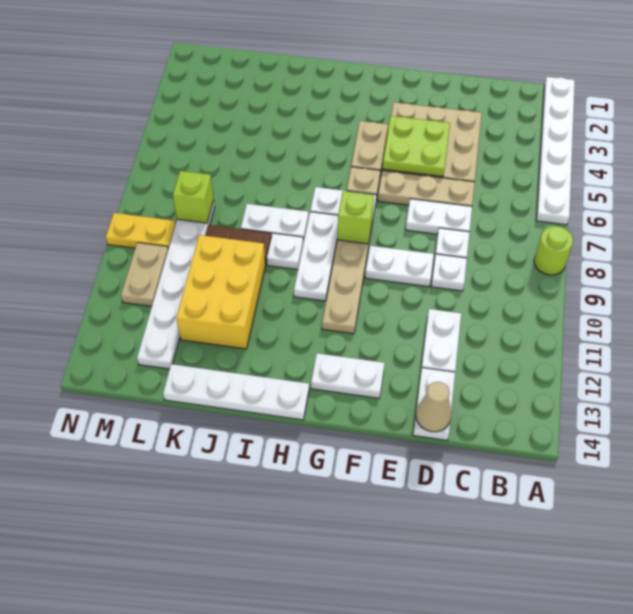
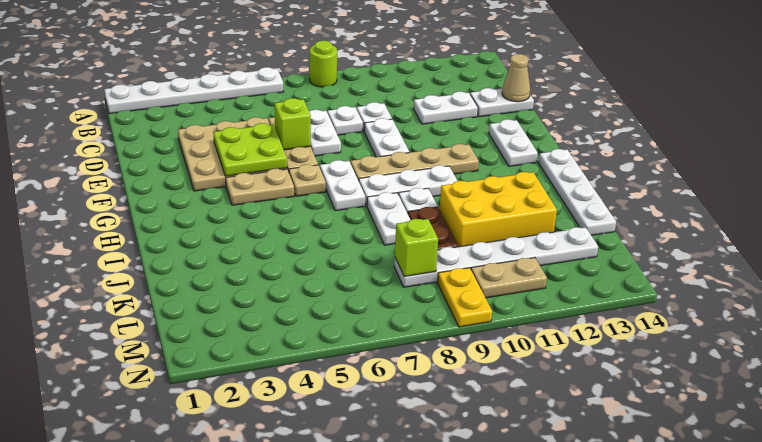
lime 1x1 brick [337,191,374,244] -> lime 1x1 brick moved to [275,98,311,150]

